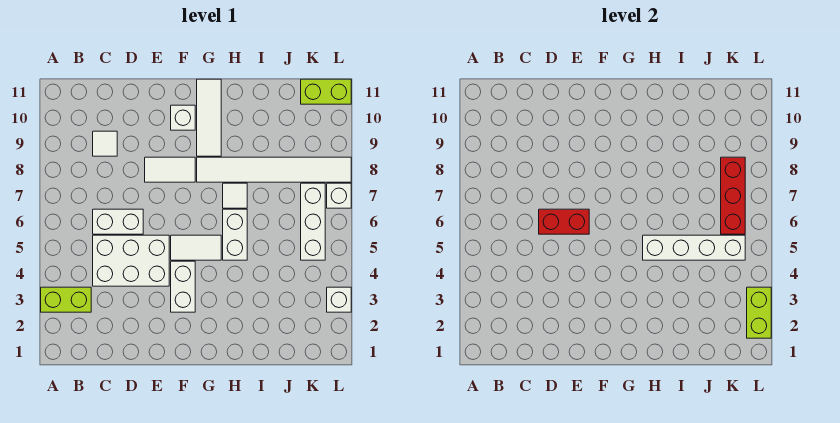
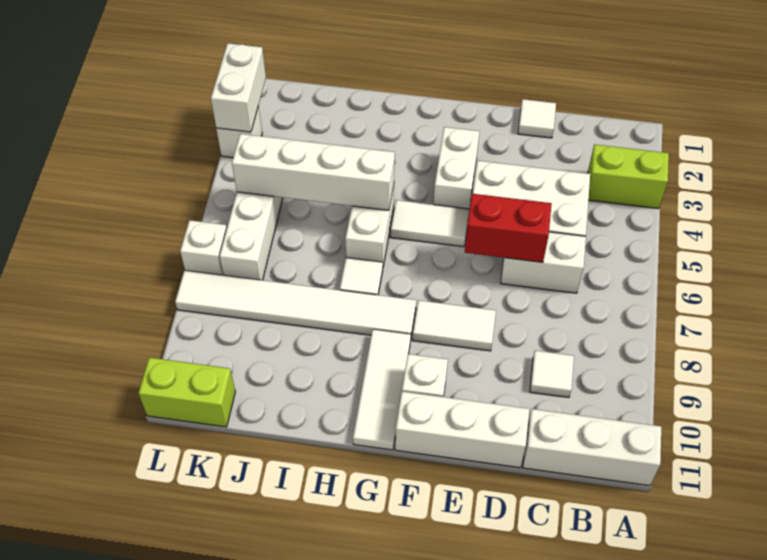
none -> white 1x3 brick [523,409,661,486]
none -> white 1x1 tile [518,99,556,138]
none -> white 1x3 brick [395,392,529,468]
red 1x3 brick [721,157,745,234] -> none
lime 1x2 brick [747,287,771,338] -> white 1x2 brick [211,43,266,132]

